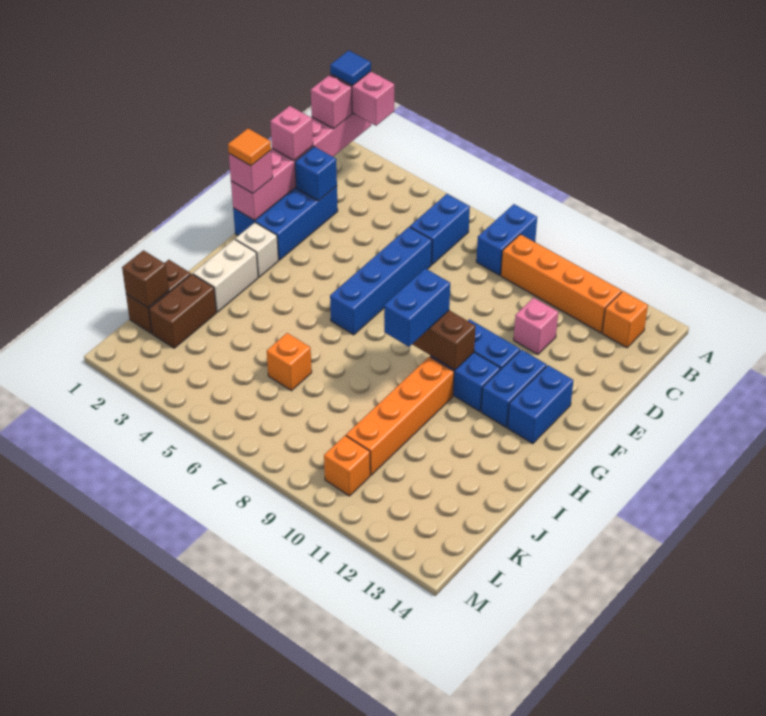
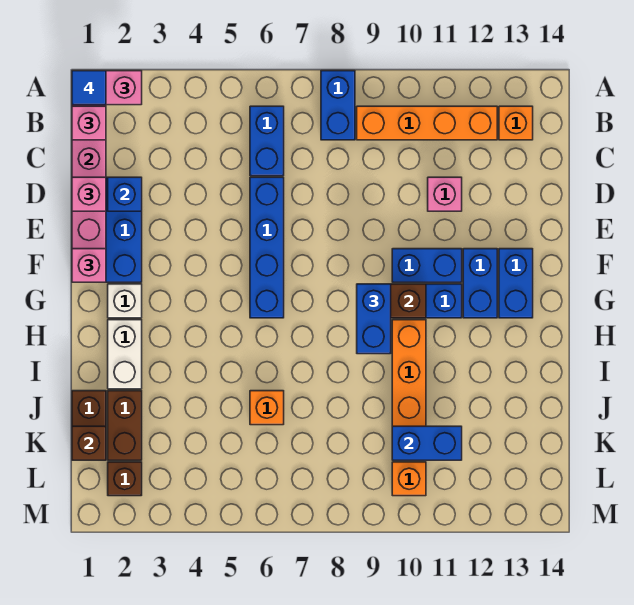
orange 1x1 tile [228,129,271,166] -> none
none -> blue 1x2 brick [392,426,462,460]
none -> brown 1x1 brick [108,462,142,496]

